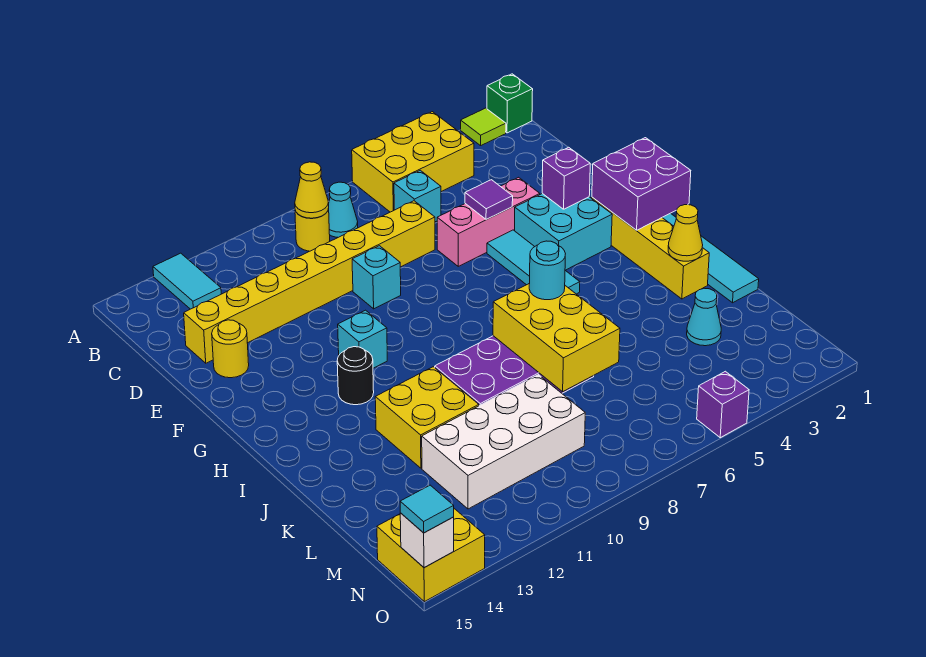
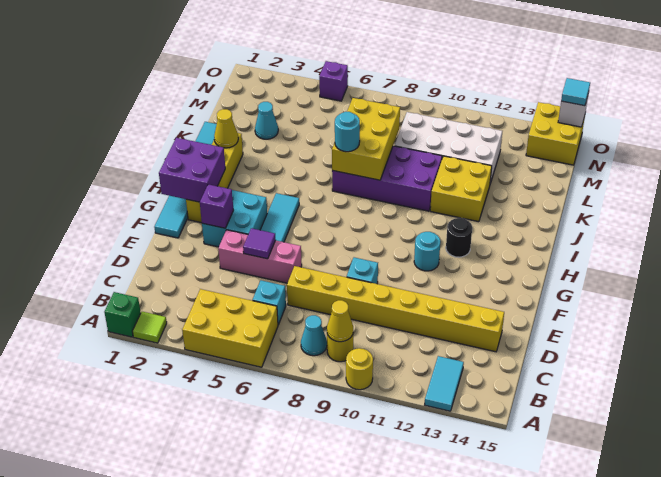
yellow 1x1 round brick [212,320,249,378] -> yellow 1x1 round brick moved to [346,348,373,390]
cyan 1x1 brick [338,310,387,368] -> cyan 1x1 round brick [414,232,440,271]

